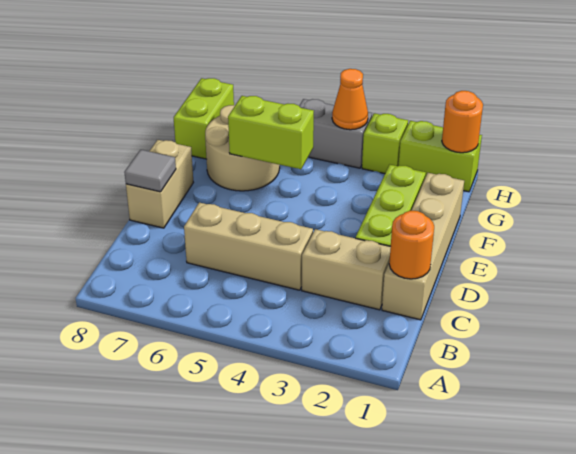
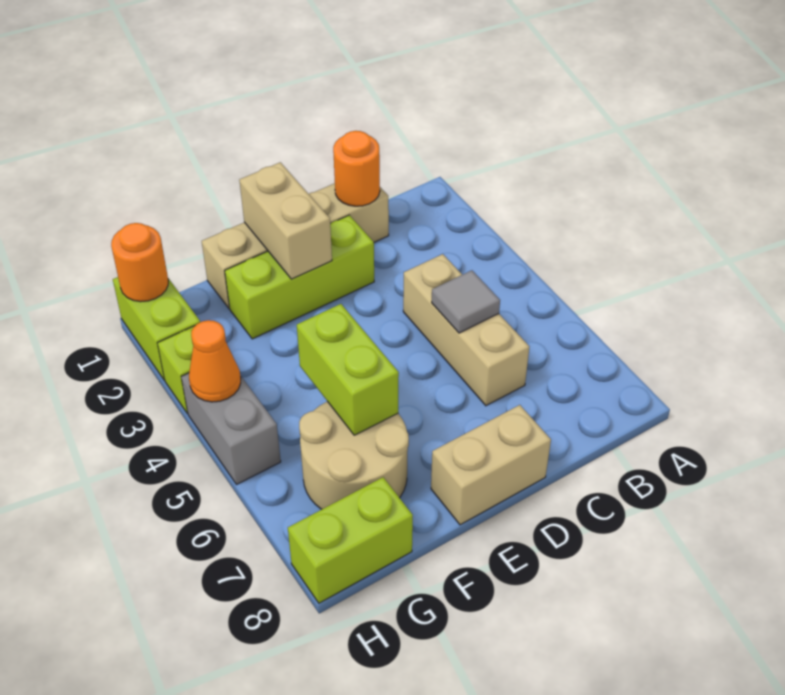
tan 1x2 brick [302,229,391,310] -> tan 1x2 brick moved to [239,162,332,279]
grey 1x1 tile [124,150,176,192] -> grey 1x1 tile moved to [432,270,500,333]

